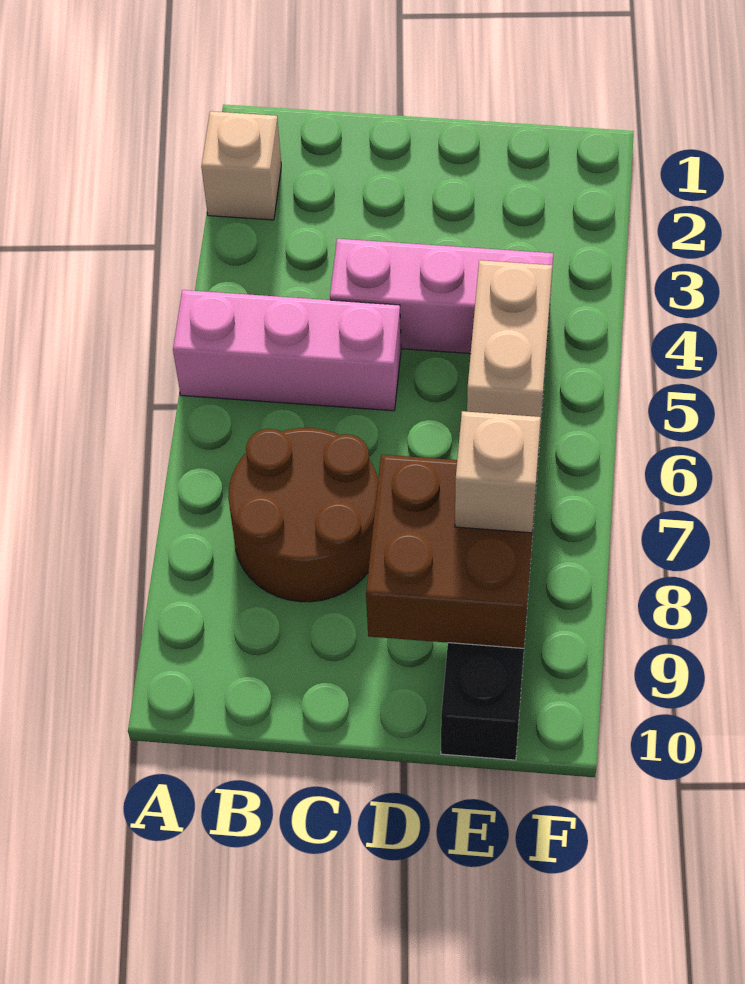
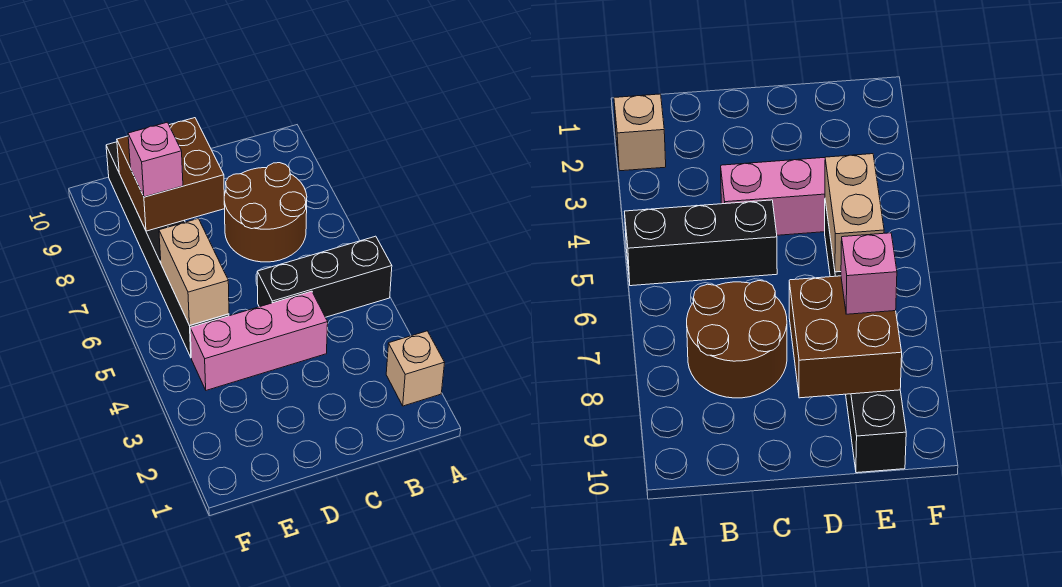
pink 1x3 brick [173,290,401,411] -> black 1x3 brick [257,236,392,317]
tan 1x1 brick [455,411,541,533] -> pink 1x1 brick [128,122,183,197]

